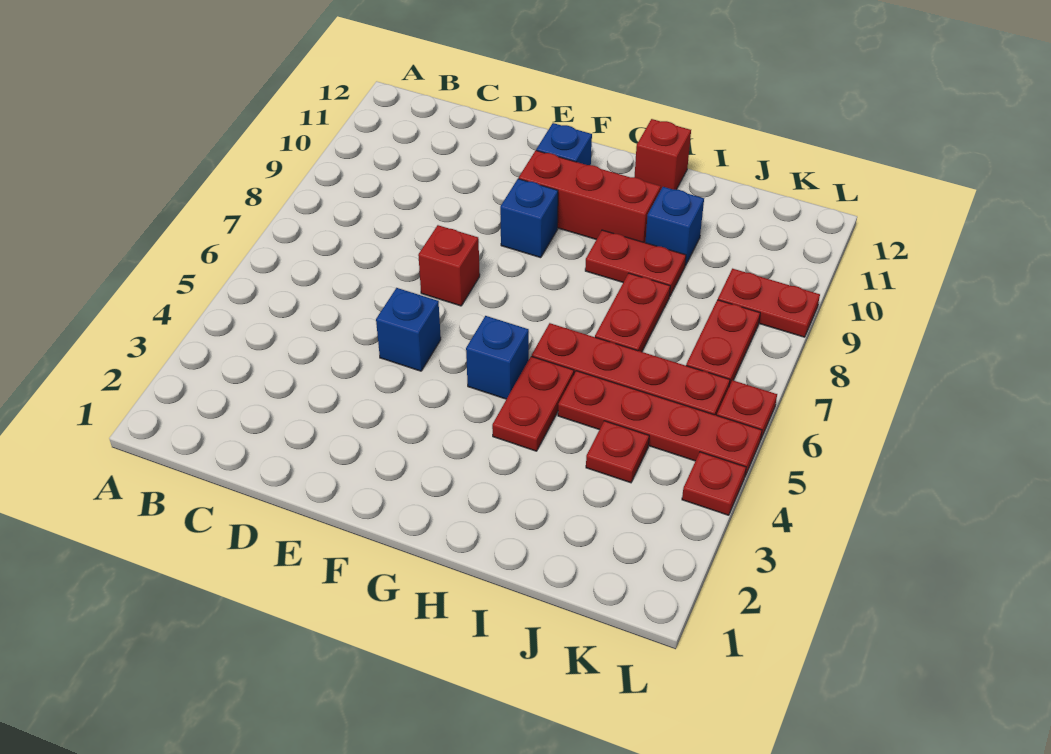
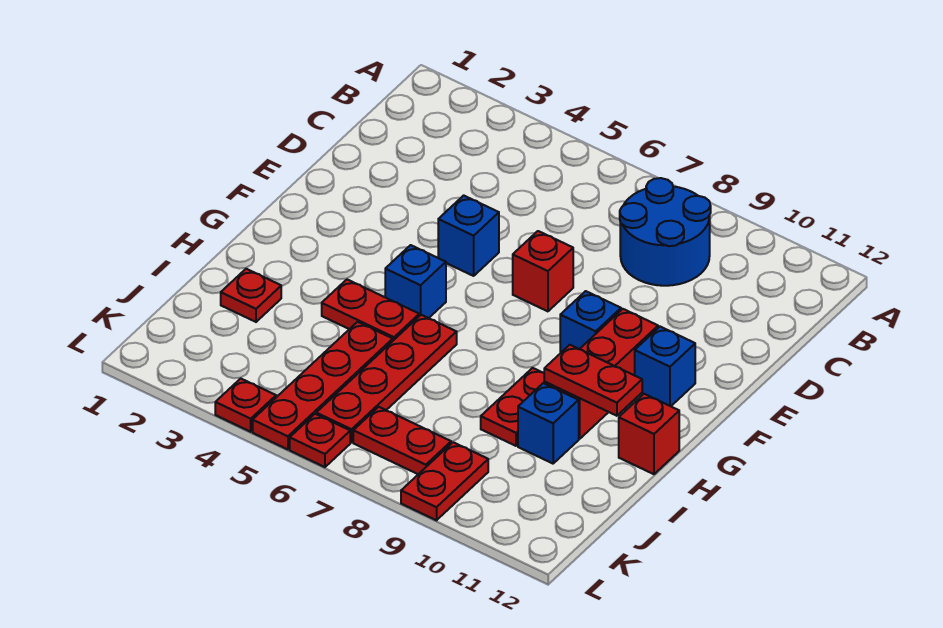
none -> blue 2x2 round brick [620,178,711,286]
red 1x2 plate [595,273,670,352] -> red 1x2 plate moved to [544,345,642,416]
red 1x1 plate [586,421,649,483] -> red 1x1 plate moved to [221,269,281,322]

